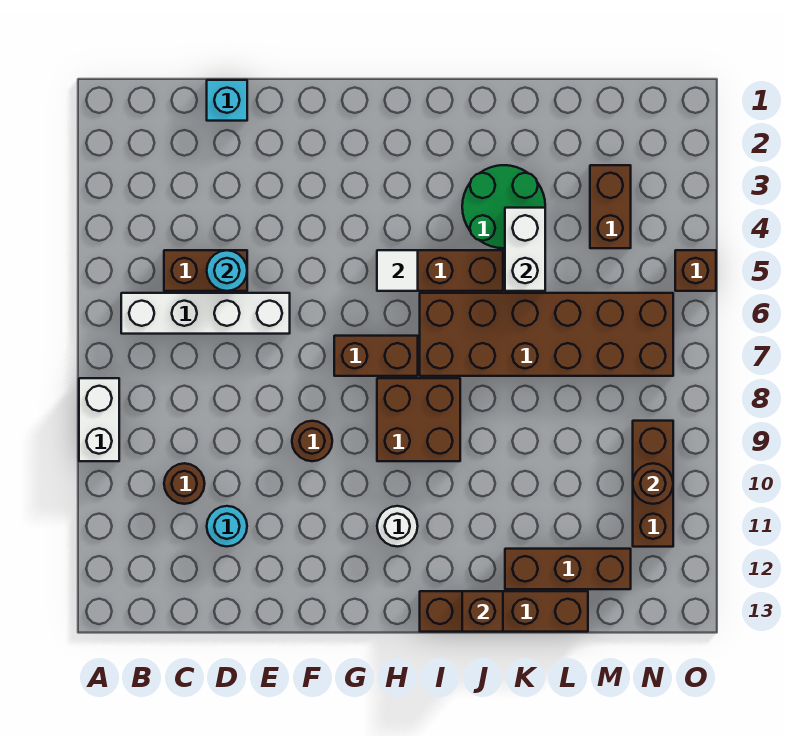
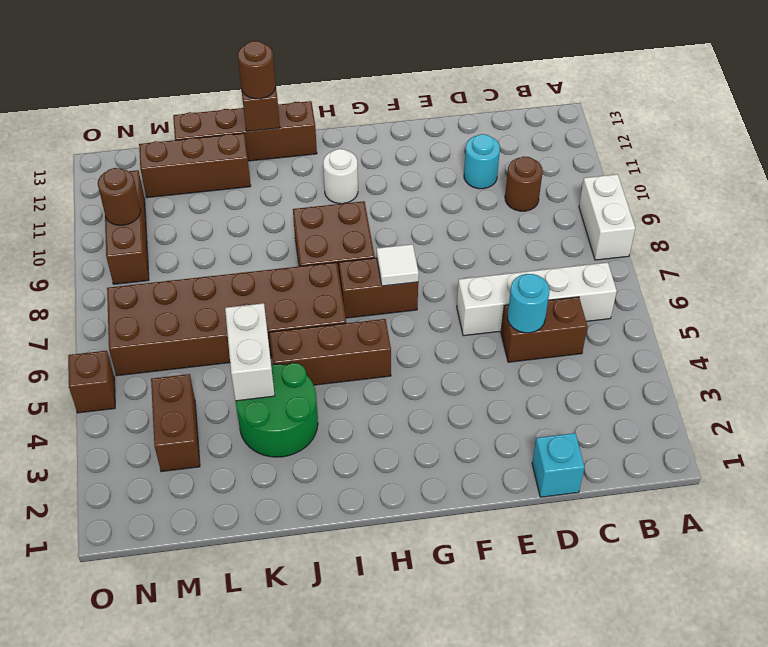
brown 1x1 round brick [292,421,332,461] -> brown 1x1 round brick moved to [238,41,276,99]
white 1x1 tile [377,250,418,291] -> white 1x1 tile moved to [377,244,419,286]

